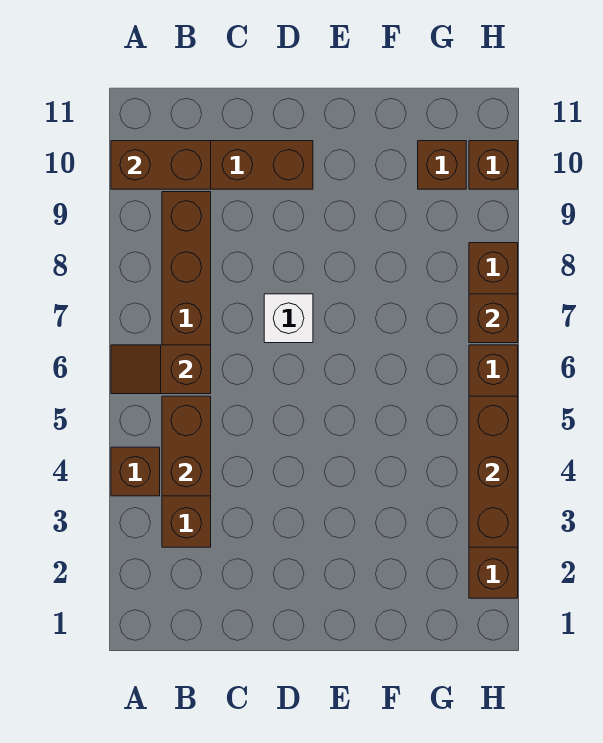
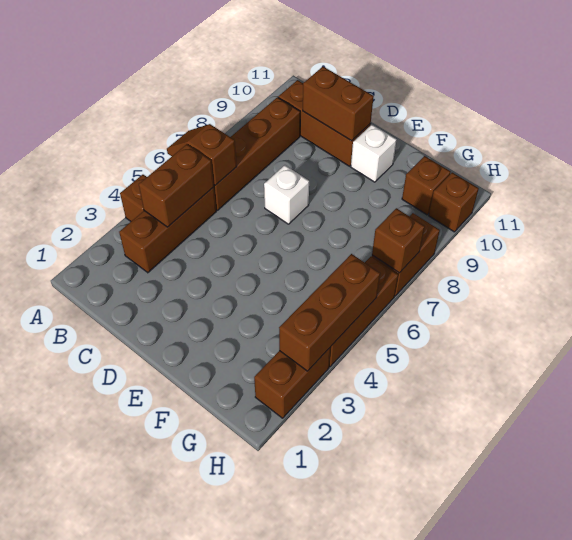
brown 1x2 brick [111,141,211,189] -> brown 1x2 brick moved to [303,67,374,141]
none -> white 1x1 brick [351,125,397,182]

